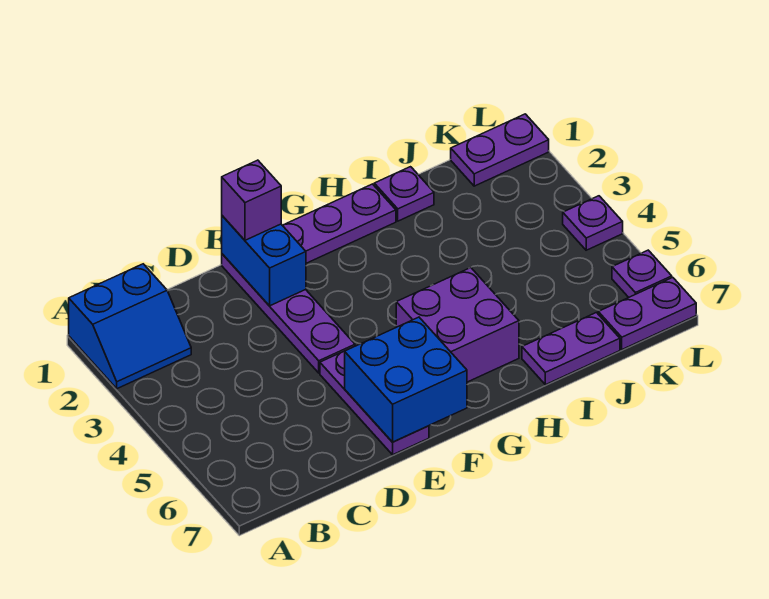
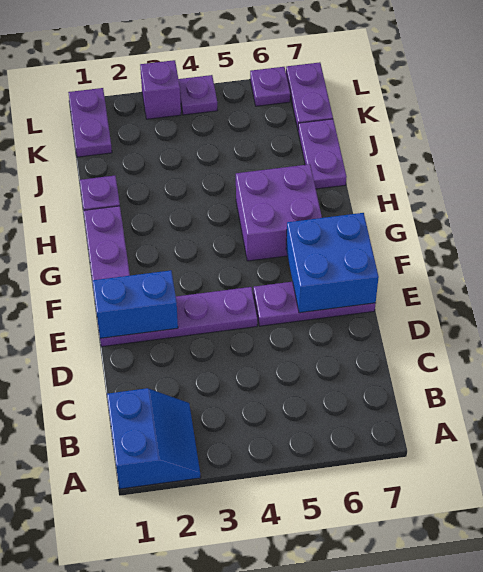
purple 1x1 brick [222,160,281,240] -> purple 1x1 brick moved to [140,60,181,119]

